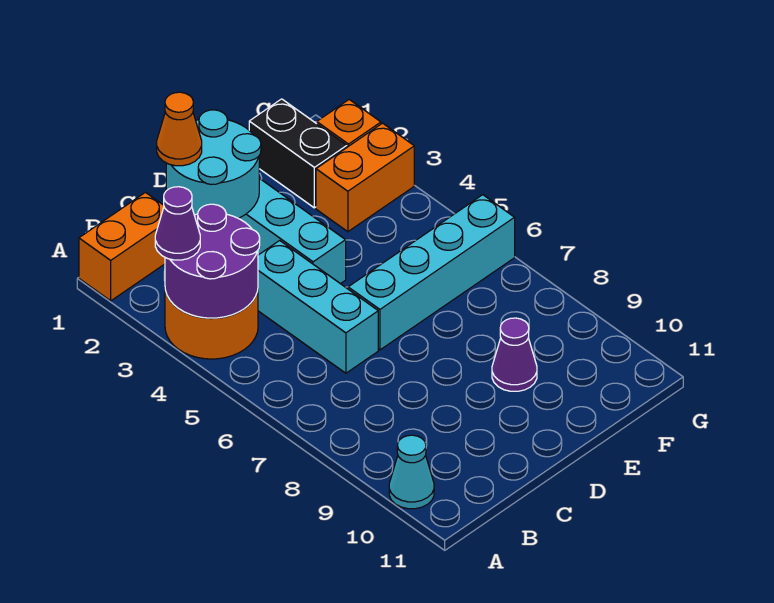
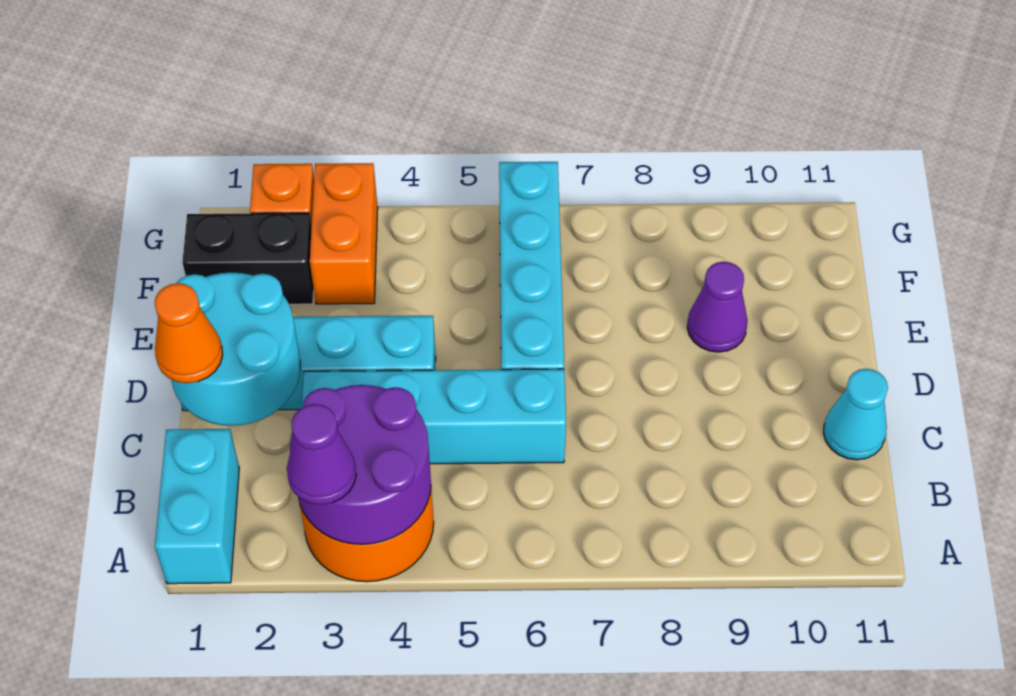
orange 1x2 brick [79,192,165,301] -> cyan 1x2 brick [155,429,239,584]
cyan 1x1 cone [389,435,434,509] -> cyan 1x1 cone moved to [823,369,888,460]
cyan 1x3 brick [258,241,378,373] -> cyan 1x4 brick [302,369,566,464]

